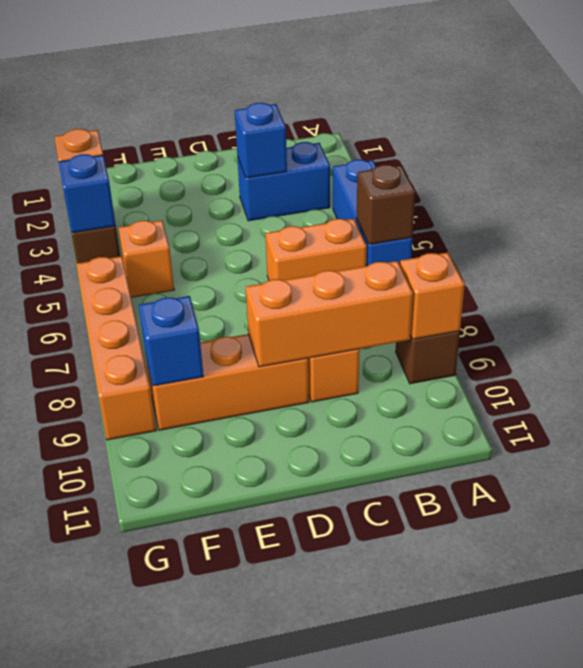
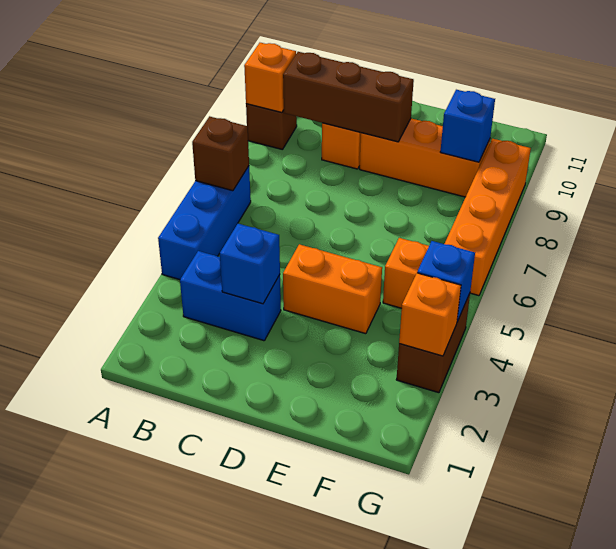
orange 1x2 brick [265,219,367,280] -> orange 1x2 brick moved to [283,244,382,334]
orange 1x3 brick [246,261,413,367] -> brown 1x3 brick [283,52,414,142]

